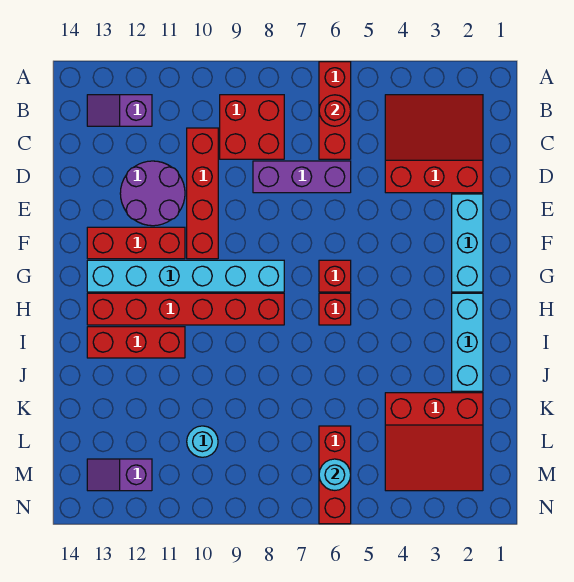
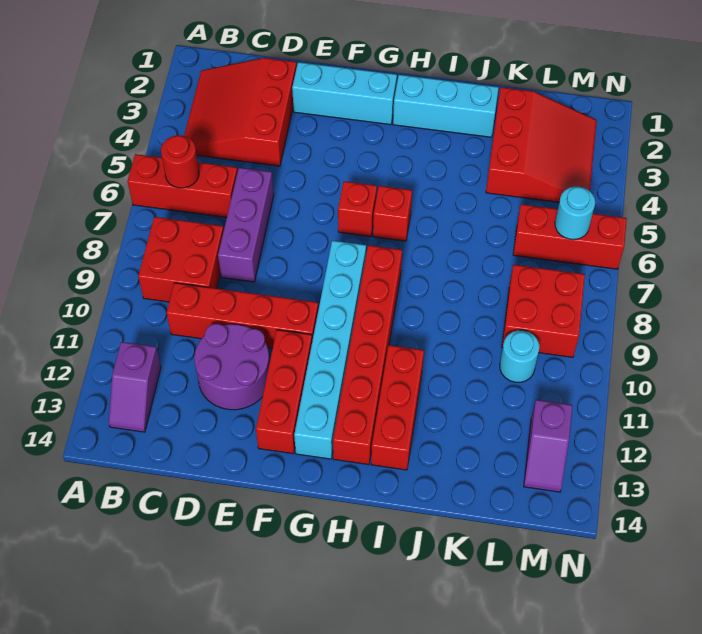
none -> red 2x2 brick [502,265,585,357]

